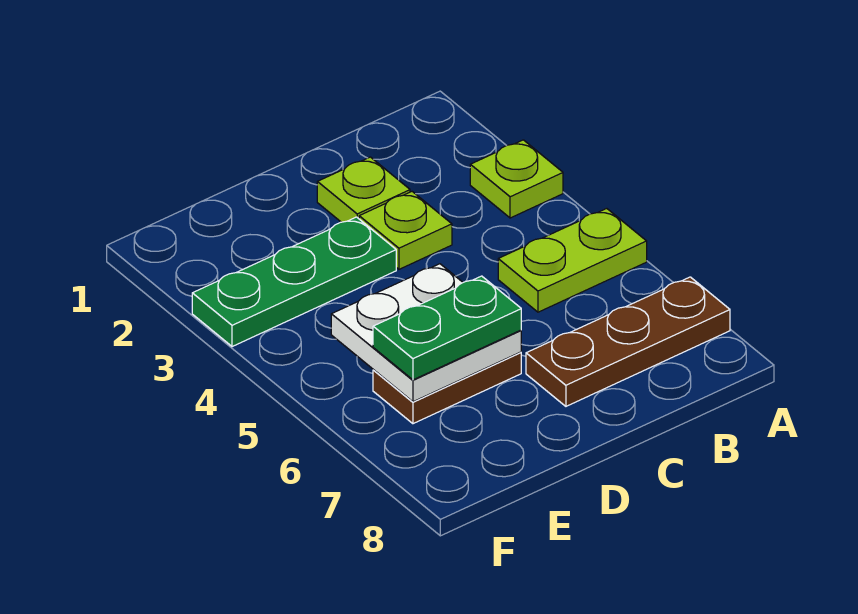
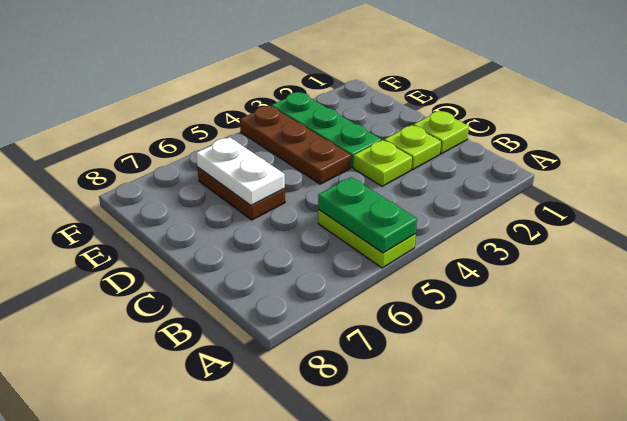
lime 1x1 plate [470,140,563,218] -> lime 1x1 plate moved to [413,111,469,154]
brown 1x3 plate [526,277,730,406] -> brown 1x3 plate moved to [240,106,351,184]
white 2x2 plate [331,264,521,402] -> white 1x2 plate [196,137,285,205]
green 1x2 plate [373,276,521,380] -> green 1x2 plate moved to [318,177,417,253]

